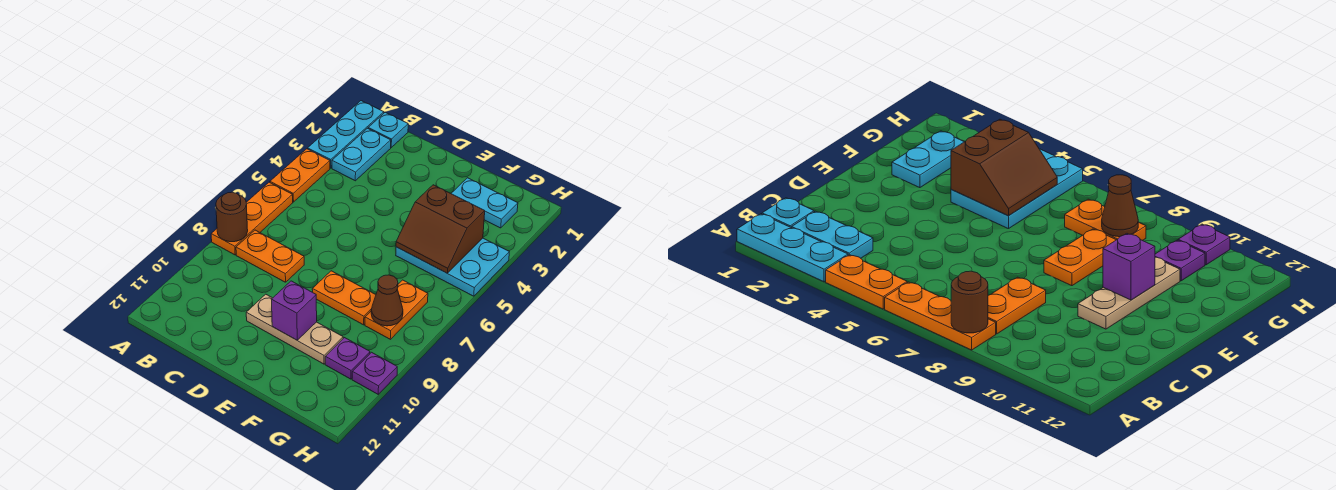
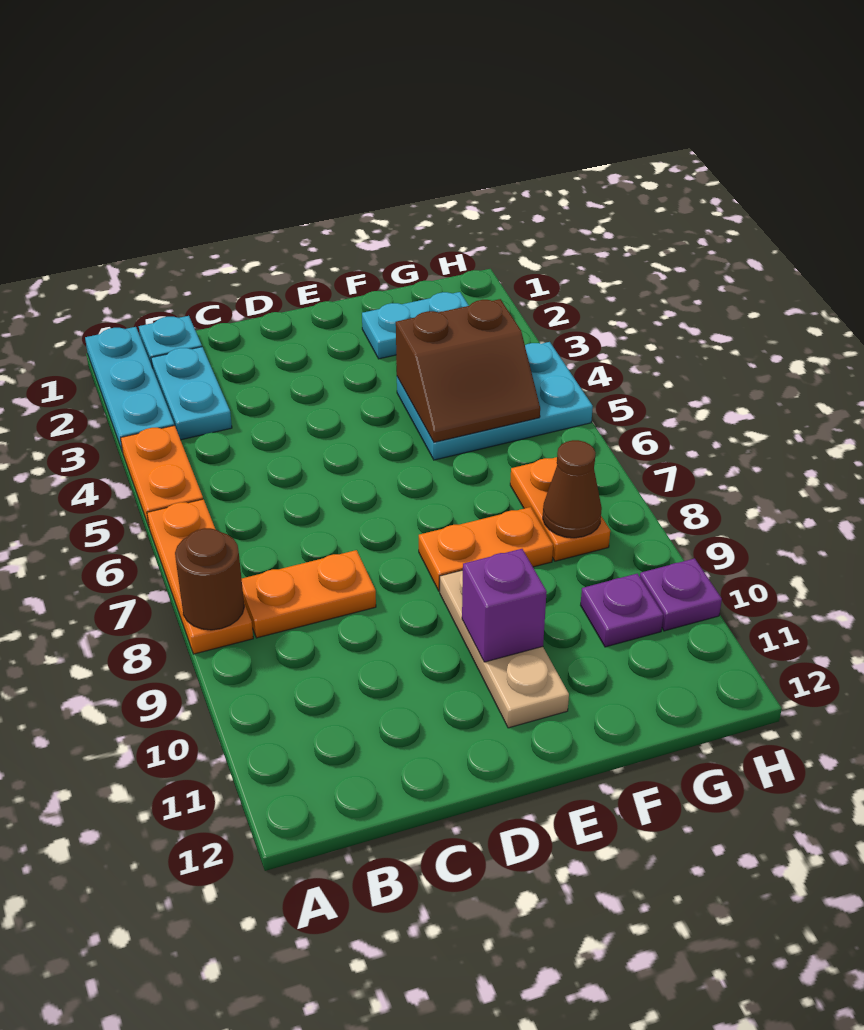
tan 1x3 plate [246,294,343,364] -> tan 1x3 plate turned to [440,570,569,728]

